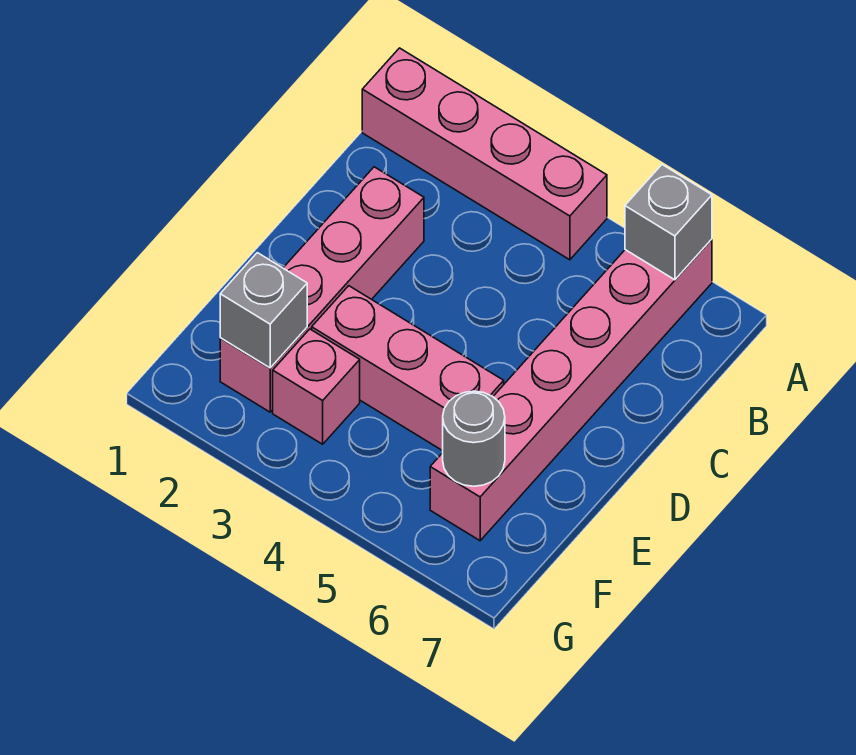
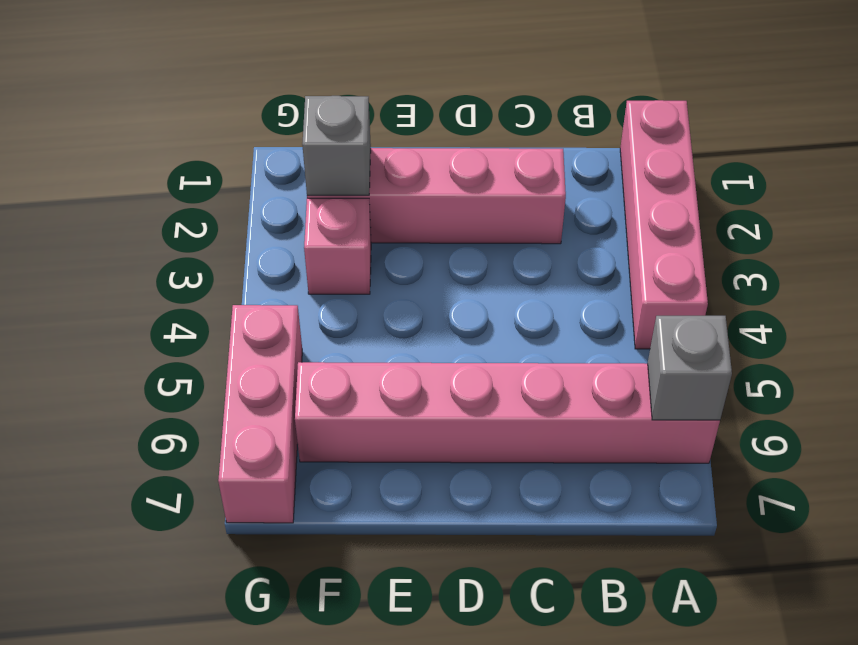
pink 1x3 brick [312,286,504,451] -> pink 1x3 brick moved to [218,305,302,523]
grey 1x1 round brick [443,391,505,486] -> none

